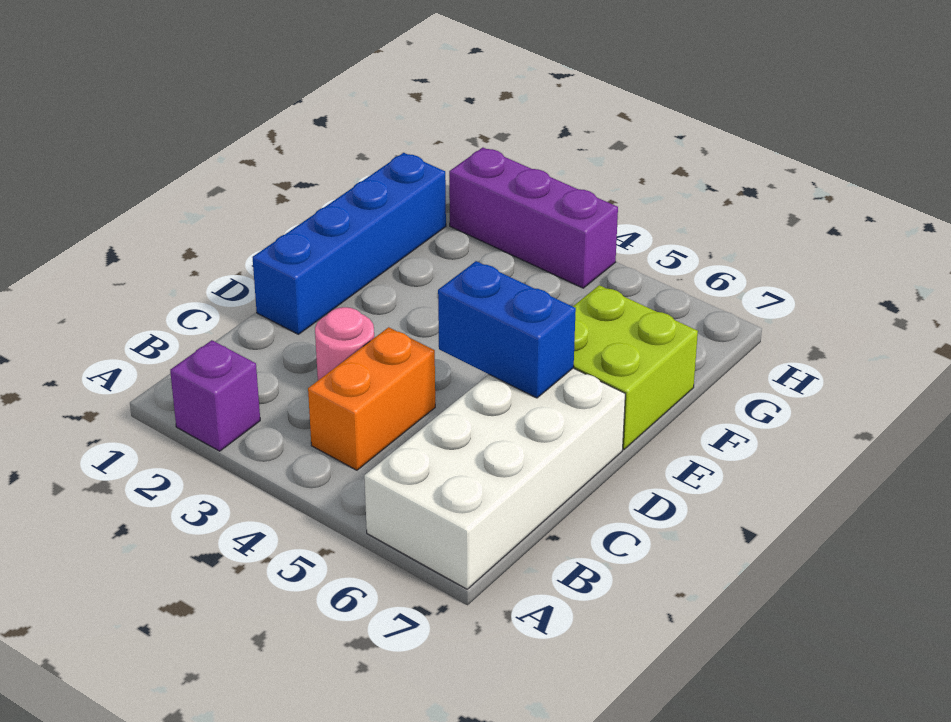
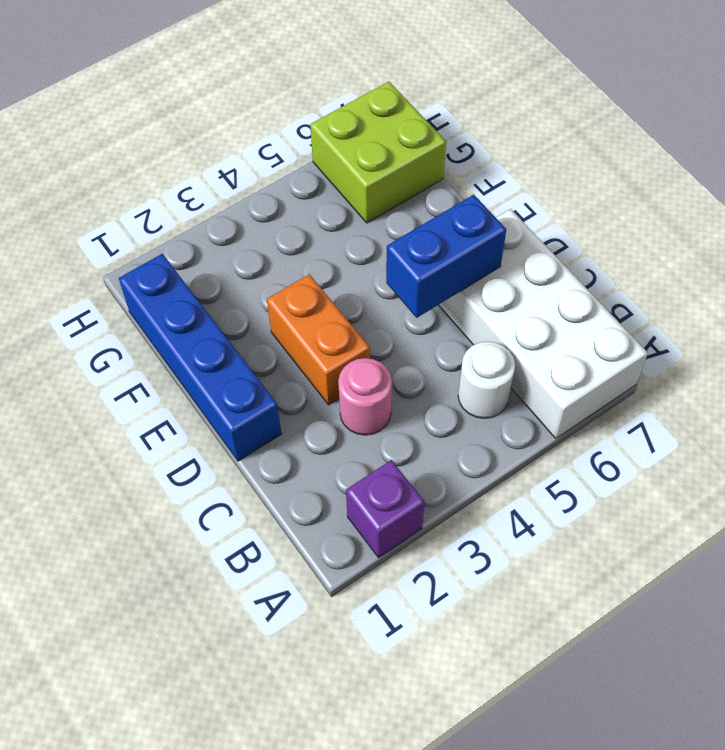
orange 1x2 brick [308,327,435,470] -> orange 1x2 brick moved to [267,274,370,405]
none -> white 1x1 round brick [458,341,515,418]
lime 2x2 brick [573,285,698,449] -> lime 2x2 brick moved to [310,82,446,223]
purple 1x3 brick [449,148,618,288] -> none

